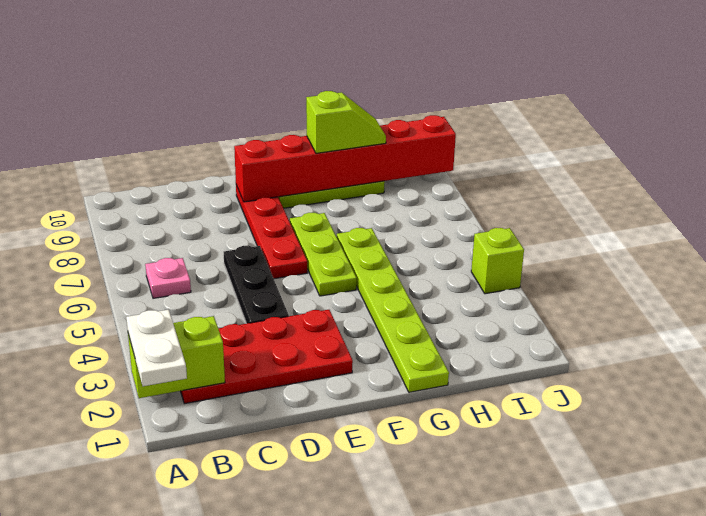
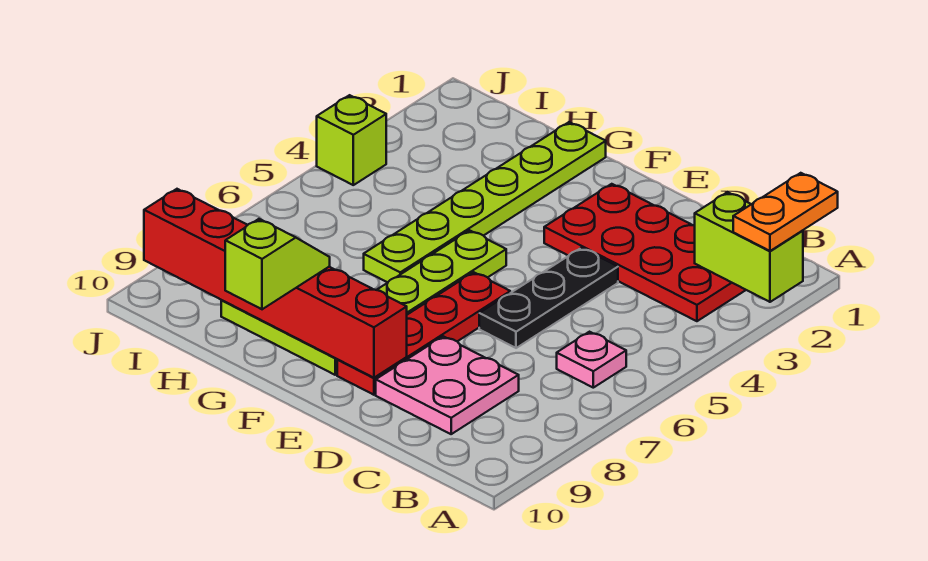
white 1x2 plate [126,310,187,386] -> orange 1x2 plate [733,173,838,251]
none -> pink 2x2 plate [376,336,519,434]
lime 1x2 slope [306,91,386,153] -> lime 1x2 slope turned to [225,219,330,309]

